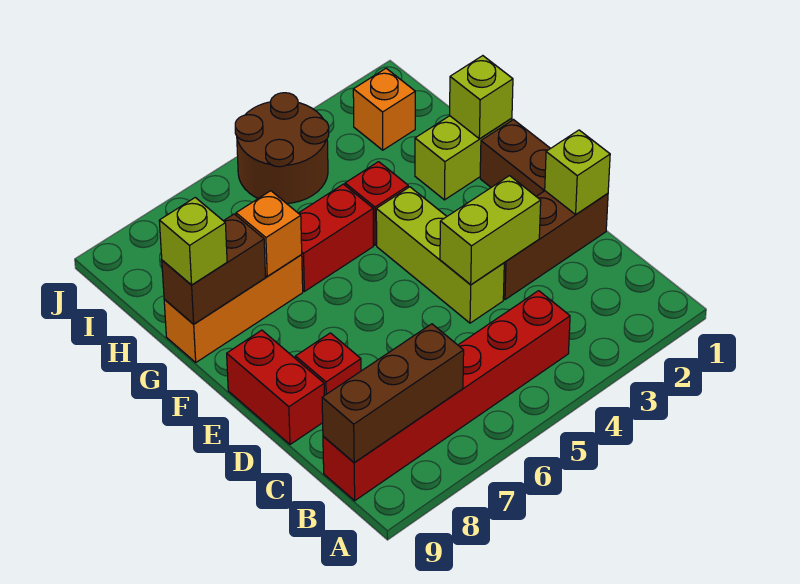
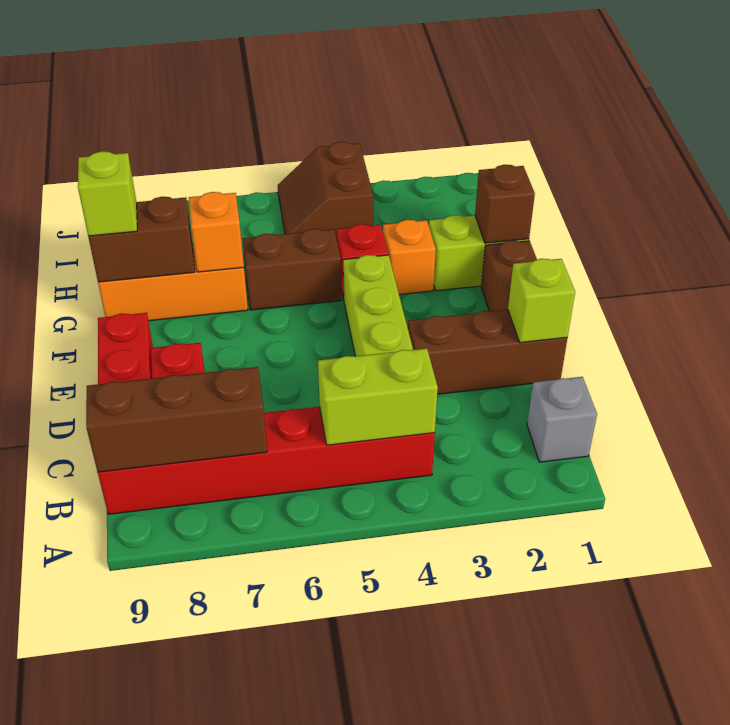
none -> grey 1x1 brick [527,377,597,462]
lime 1x2 brick [440,176,541,285] -> lime 1x2 brick moved to [318,348,438,445]
lime 1x1 brick [450,56,513,139] -> brown 1x1 brick [475,165,535,243]
red 1x2 brick [299,184,373,291] -> brown 1x2 brick [243,229,341,310]
orange 1x1 brick [353,68,415,150] -> orange 1x1 brick moved to [383,220,436,295]
brown 2x2 round brick [235,93,329,204] -> brown 2x2 slope [278,142,373,239]

